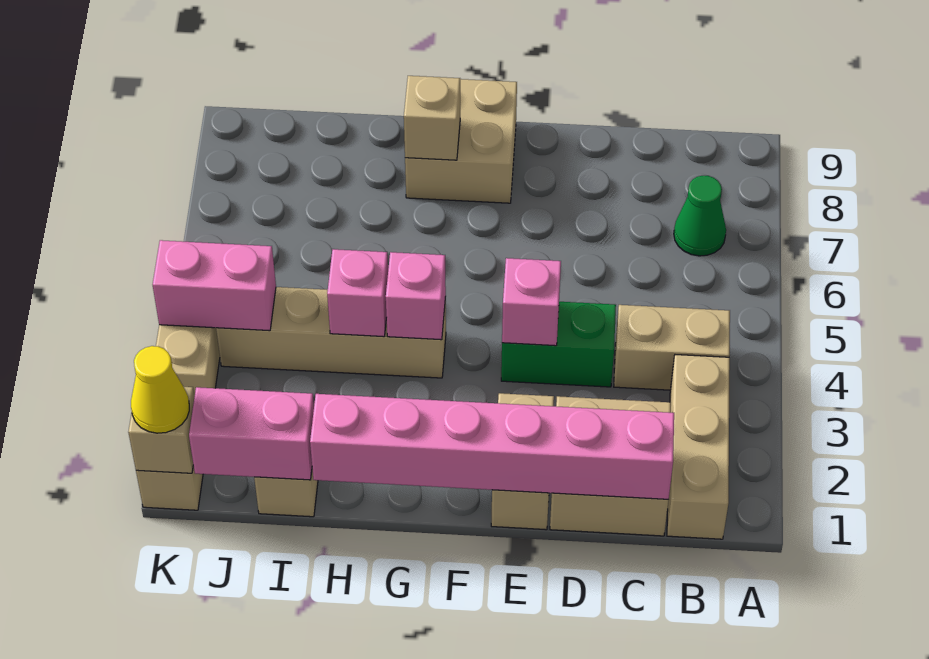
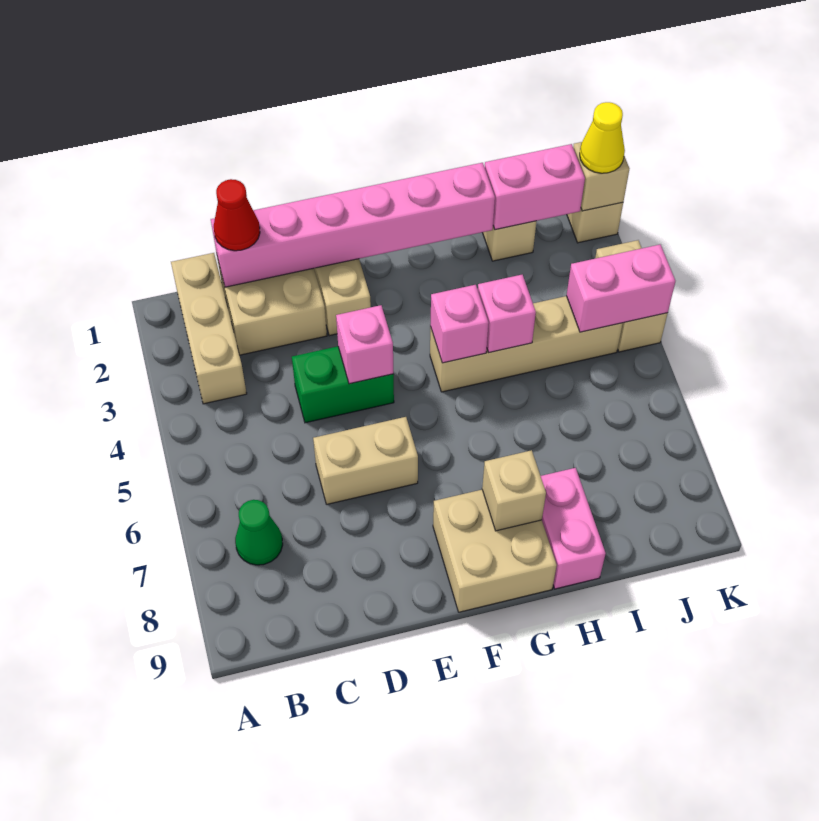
tan 1x2 brick [614,305,730,390] -> tan 1x2 brick moved to [313,417,418,504]
none -> red 1x1 cone [214,179,260,251]
none -> pink 1x2 brick [541,468,606,589]

